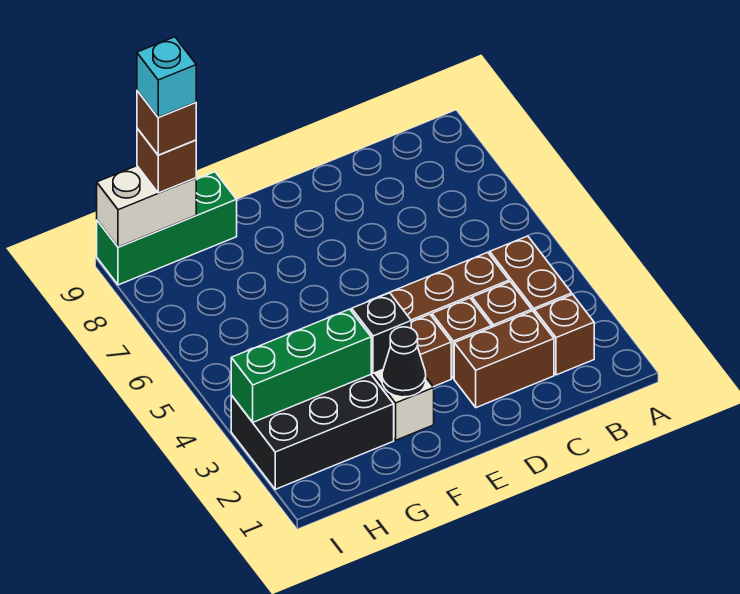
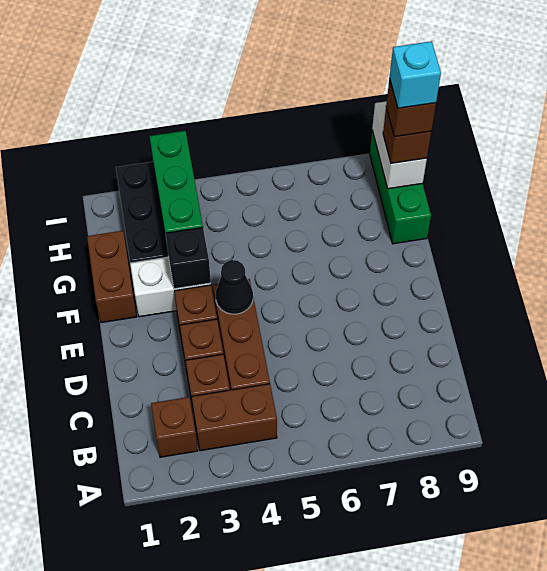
brown 1x2 brick [454,311,554,408] -> brown 1x2 brick moved to [87,231,137,323]
black 1x1 cone [382,327,426,397] -> black 1x1 cone moved to [216,260,253,314]

